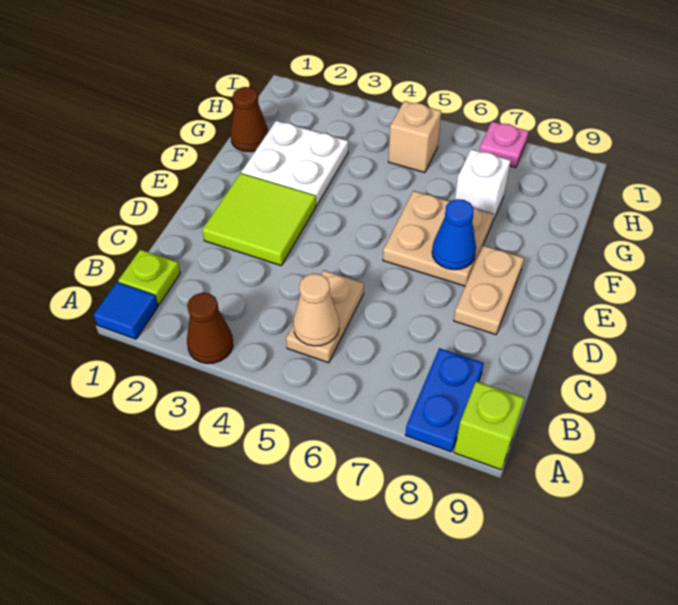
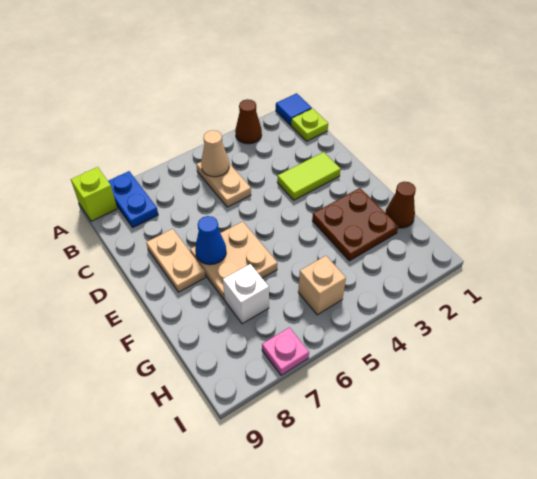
lime 2x2 tile [202,173,316,266] -> lime 1x2 tile [277,152,341,200]
white 2x2 plate [242,121,348,205] -> brown 2x2 plate [312,188,398,261]

